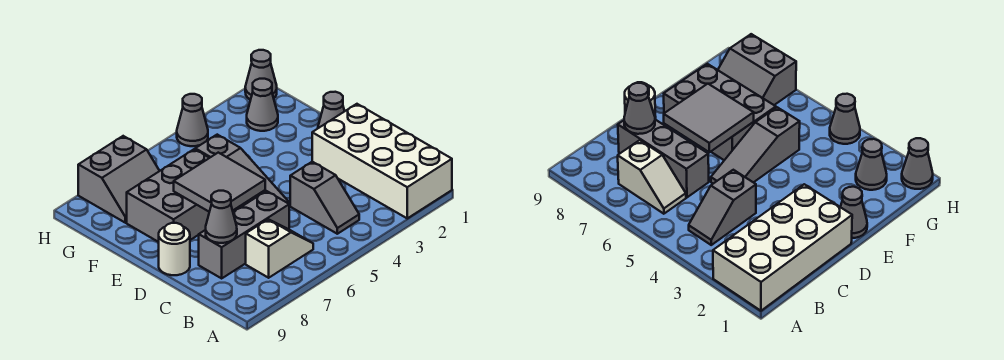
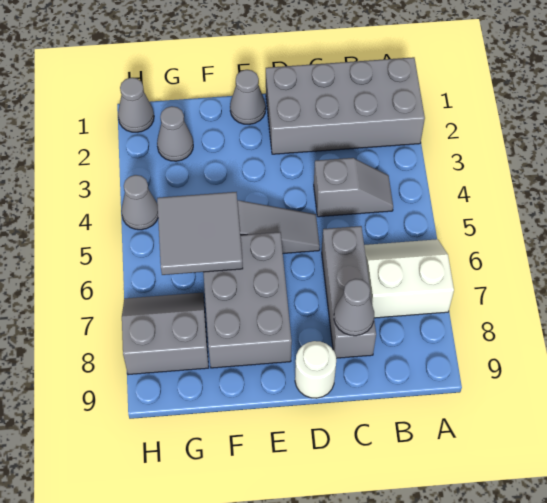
white 2x4 brick [312,104,452,218] -> grey 2x4 brick [266,57,425,154]
white 1x2 slope [246,219,313,278] -> white 2x2 slope [364,239,454,318]
grey 2x2 tile [174,153,265,212] -> grey 2x2 tile moved to [157,192,243,275]
grey 2x2 slope [78,136,159,223] -> grey 2x2 slope turned to [122,293,209,375]

